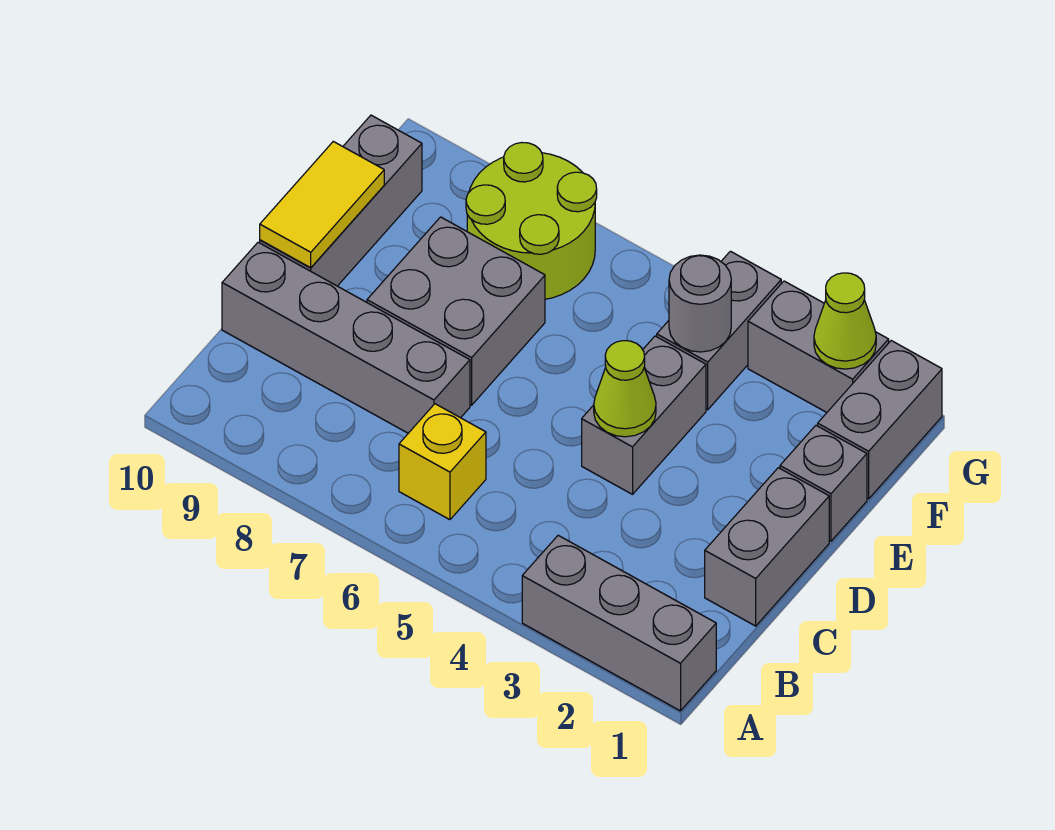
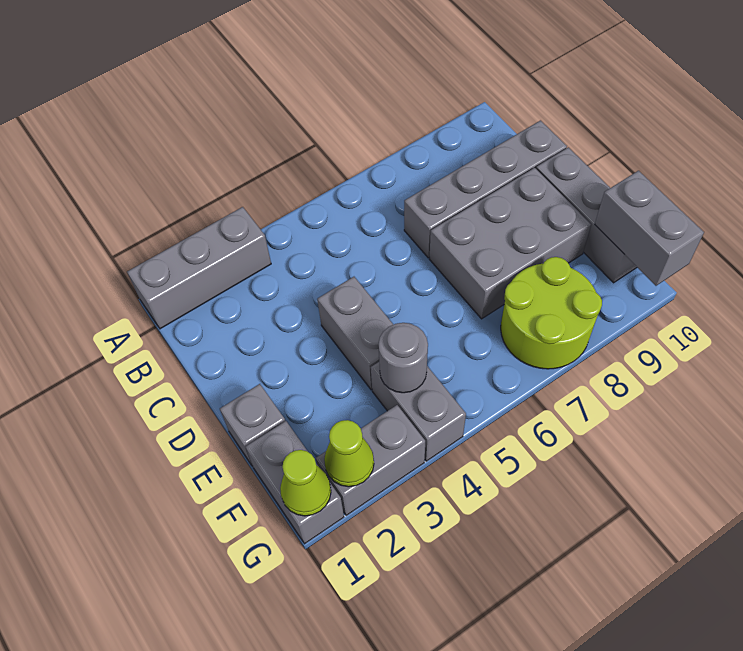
yellow 1x1 brick [399,404,486,520] -> none
grey 1x2 brick [705,468,829,626] -> grey 1x2 brick moved to [595,171,704,286]
lime 1x1 cone [594,341,656,437] -> lime 1x1 cone moved to [280,450,331,516]
grey 2x2 brick [367,217,545,405] -> grey 2x3 brick [429,168,591,319]
yellow 1x2 tile [260,141,384,268] -> none

